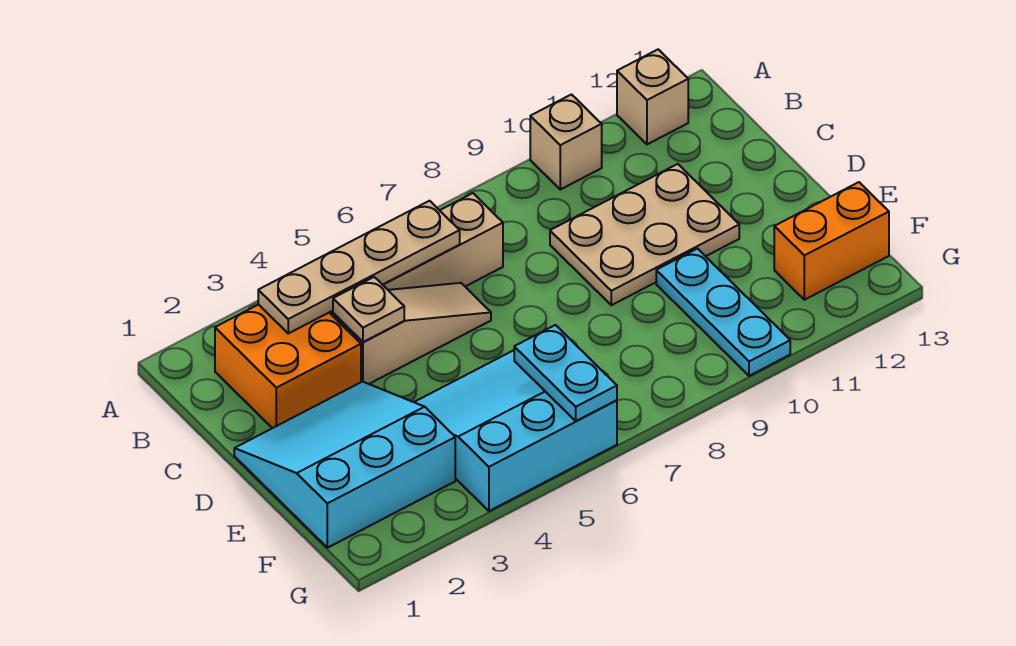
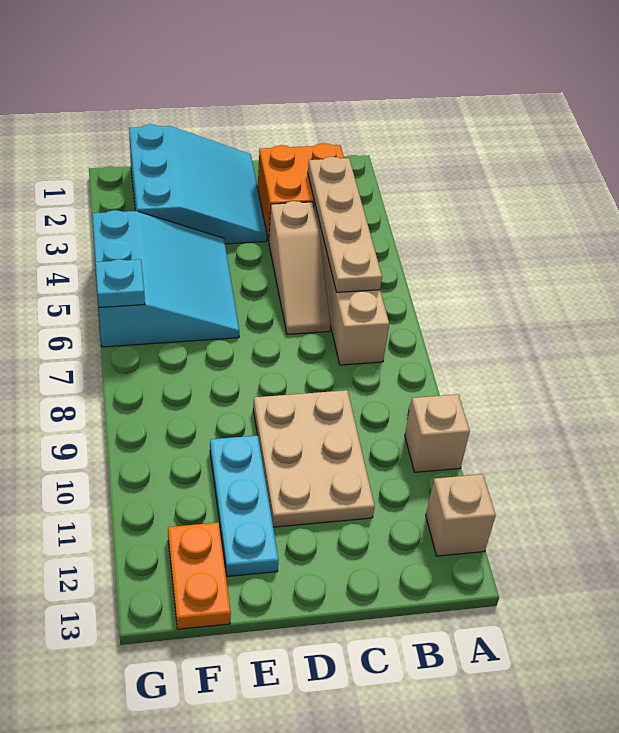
tan 1x1 plate [333,277,404,342] -> none
cyan 1x3 plate [656,249,790,376] -> cyan 1x3 plate turned to [210,436,279,576]
cyan 1x2 plate [514,325,617,421] -> cyan 1x1 plate [95,259,145,307]
orange 1x2 brick [774,182,889,300] -> orange 1x2 plate [168,523,231,629]

